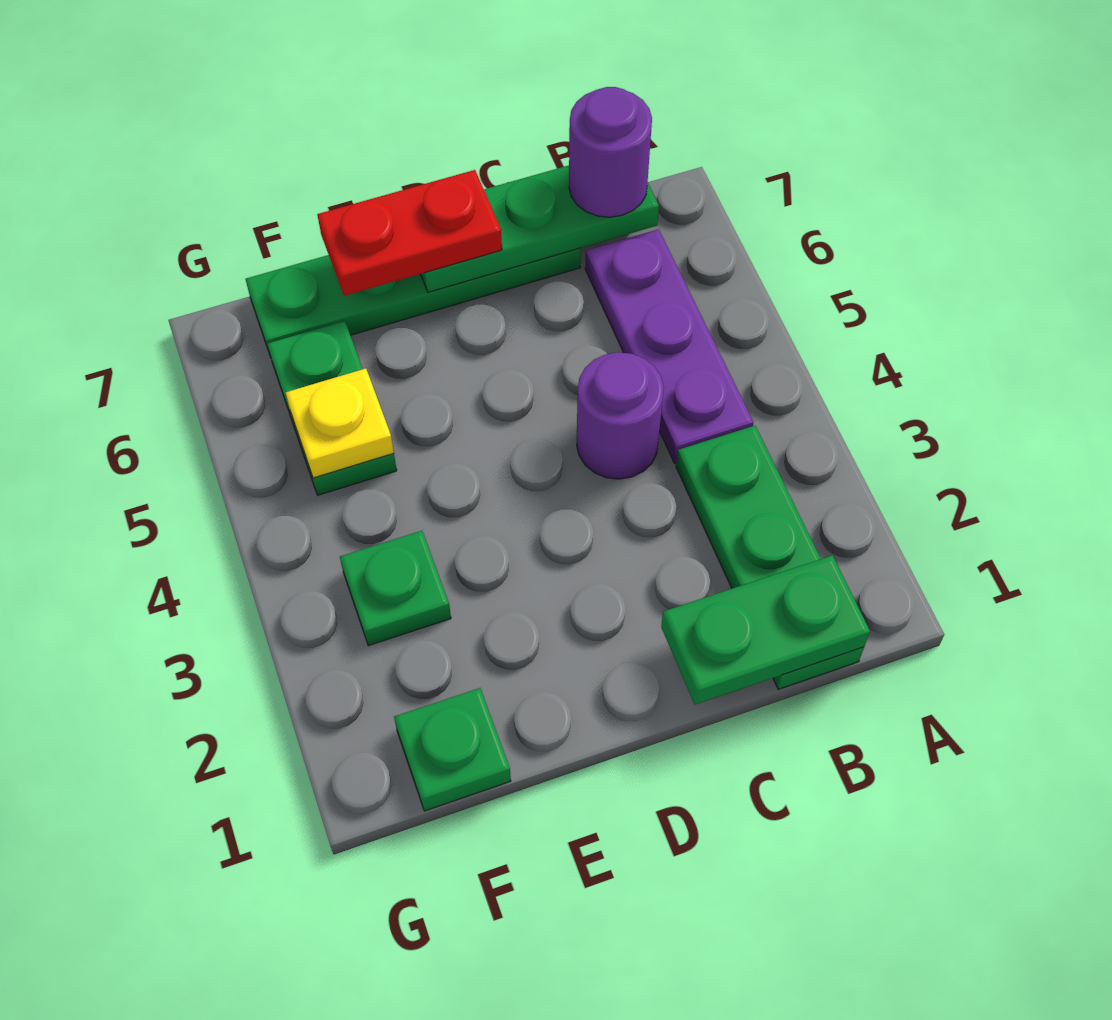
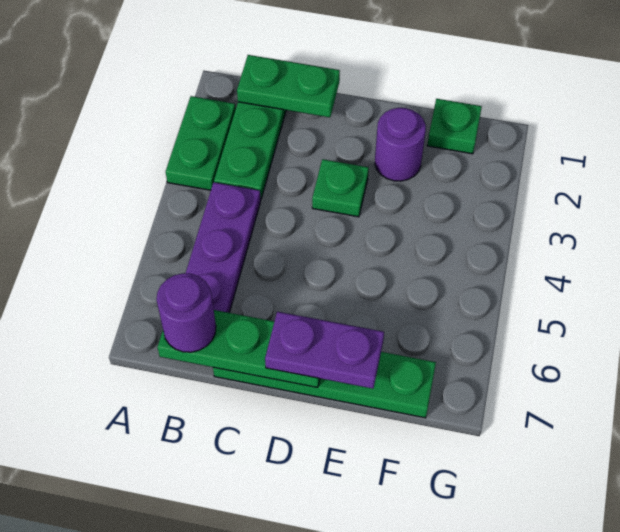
purple 1x1 round brick [577,352,664,479] -> purple 1x1 round brick moved to [375,108,426,181]
red 1x2 plate [317,170,502,296] -> purple 1x2 plate [265,312,384,389]
green 1x1 plate [340,531,451,646] -> green 1x1 plate moved to [312,159,369,217]
green 1x2 plate [267,321,397,495] -> green 1x2 plate moved to [166,96,236,190]
yellow 1x1 plate [286,369,394,478] -> none

